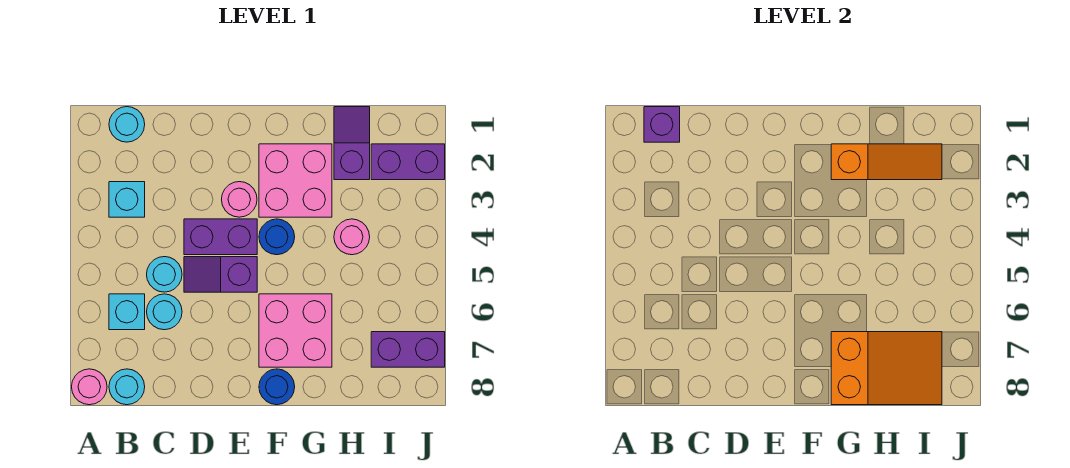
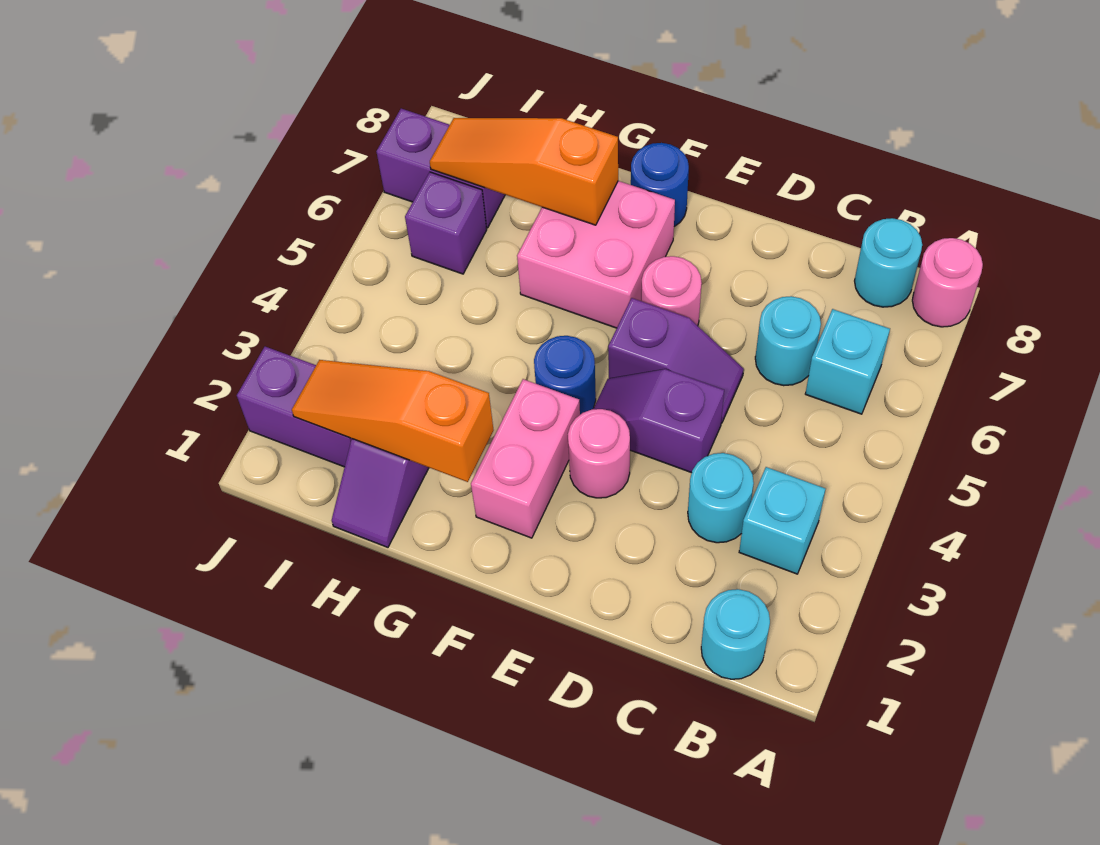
purple 1x1 brick [644,107,680,142] -> purple 1x1 brick moved to [405,172,487,274]
cyan 1x1 round brick [147,257,182,292] -> cyan 1x1 round brick moved to [688,453,754,543]
purple 1x2 brick [184,219,257,255] -> purple 1x2 slope [593,369,724,473]
pink 2x2 brick [259,144,332,217] -> pink 1x2 brick [471,379,580,538]
orange 2x3 slope [831,332,942,405] -> orange 1x3 slope [430,118,618,225]
pink 1x1 round brick [334,219,370,255] -> pink 1x1 round brick moved to [641,256,702,326]

